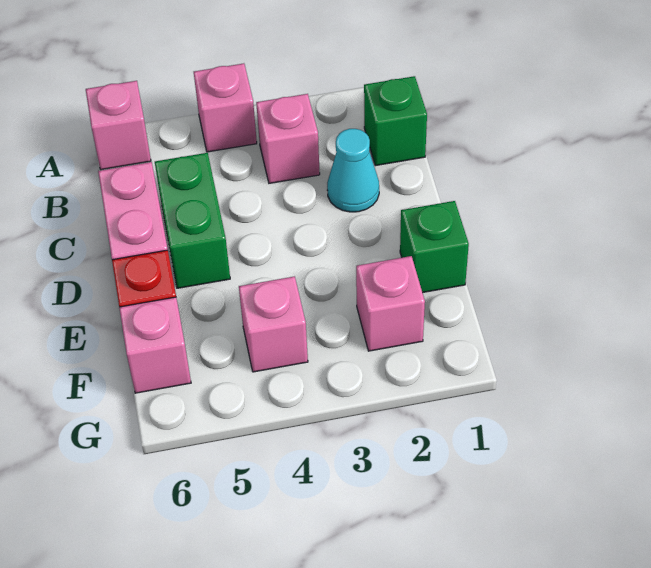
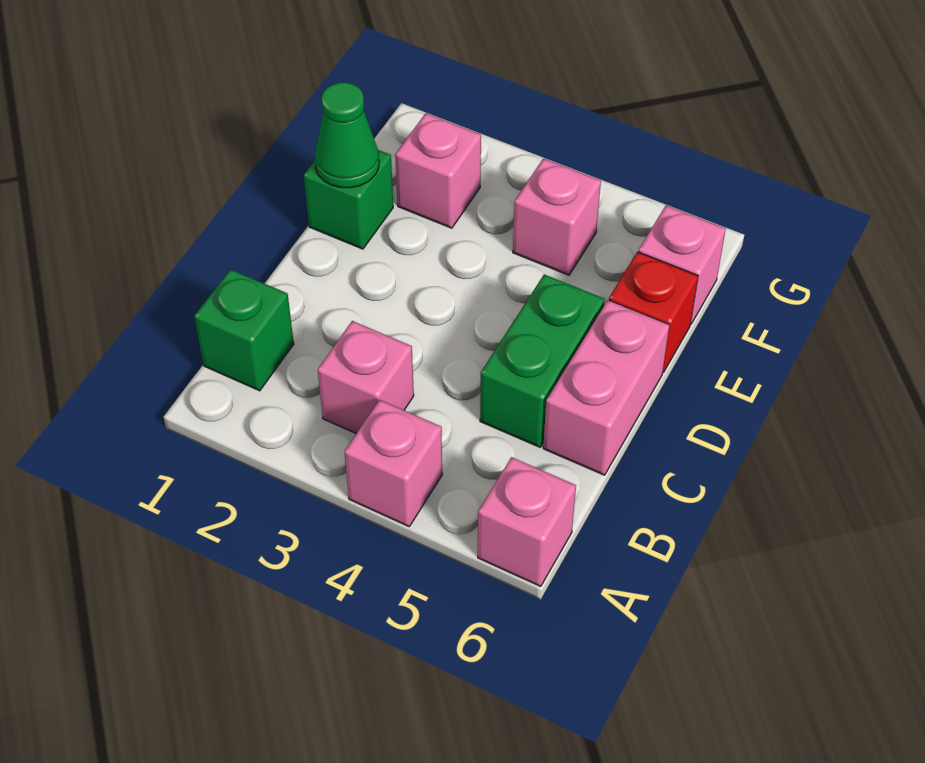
cyan 1x1 cone [327,129,379,212] -> none
none -> green 1x1 cone [315,82,379,188]

